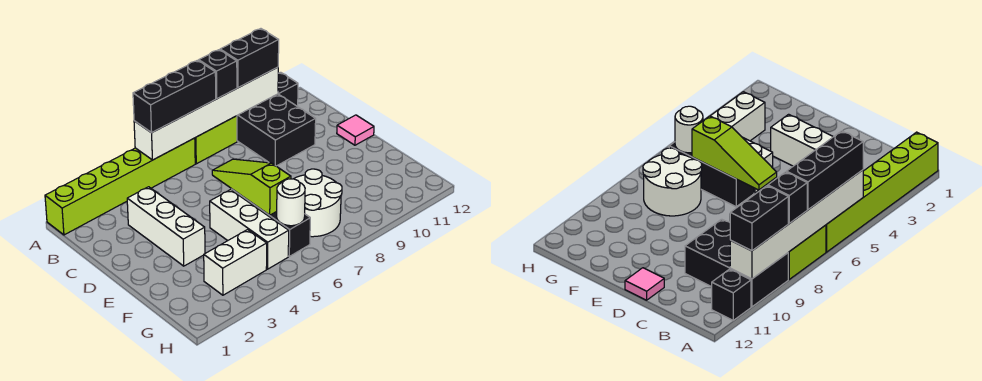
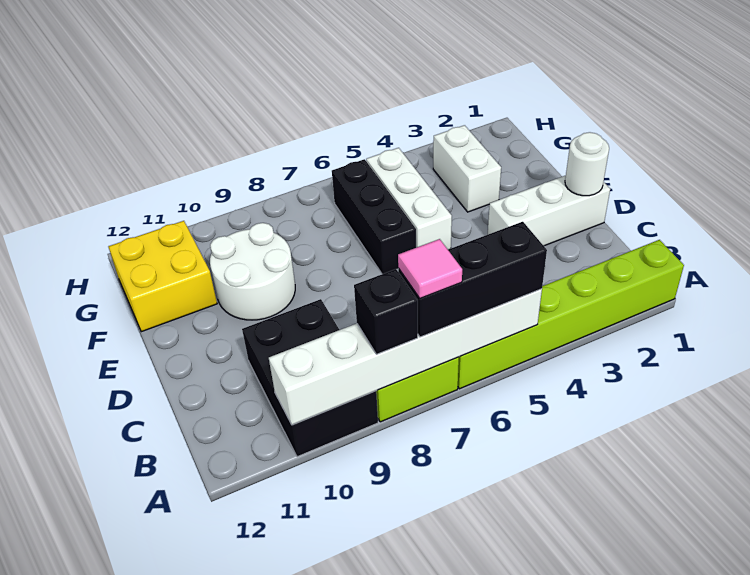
black 1x2 brick [220,29,279,88] -> none
black 1x1 brick [278,72,298,107] -> none
white 1x3 brick [127,187,205,266] -> white 1x3 brick turned to [488,175,610,246]
lime 1x3 slope [212,159,291,215] -> none
pink 1x1 tile [337,115,374,145] -> pink 1x1 tile moved to [398,239,462,298]
white 2x2 round brick [294,169,342,237] -> white 2x2 round brick moved to [210,223,295,320]
none -> yellow 2x2 brick [108,221,217,332]
white 1x2 brick [204,230,267,295] -> white 1x2 brick turned to [433,125,501,212]
white 1x1 round brick [277,179,305,226] -> white 1x1 round brick moved to [565,132,609,196]

